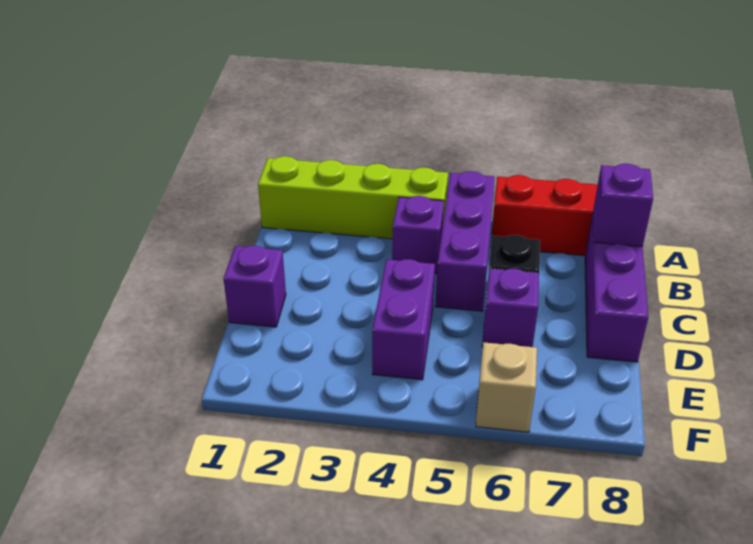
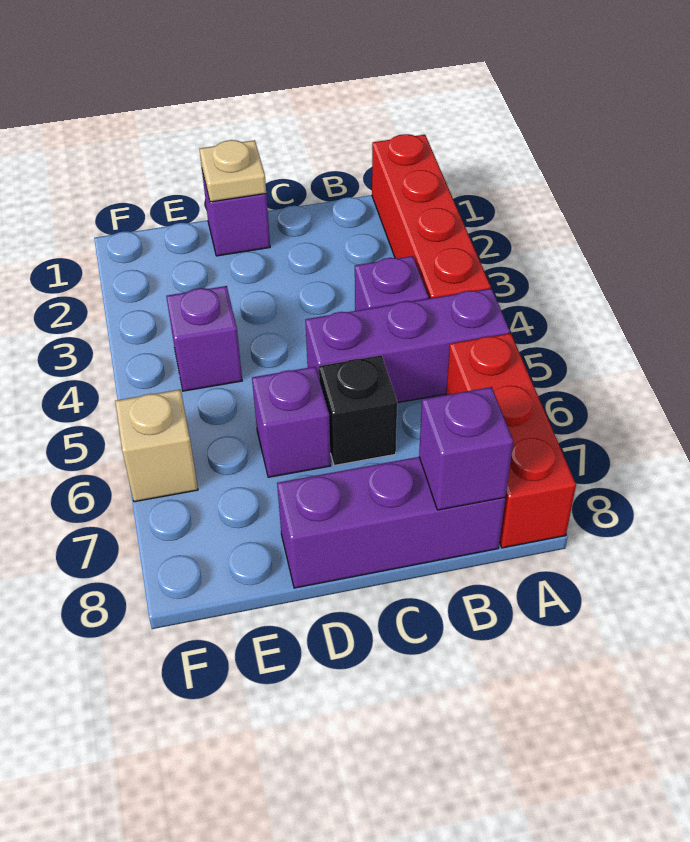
lime 1x4 brick [258,156,448,239] -> red 1x4 brick [372,134,491,299]
none -> tan 1x1 plate [200,140,266,202]
purple 1x2 brick [372,259,435,380] -> purple 1x1 brick [166,286,242,391]

